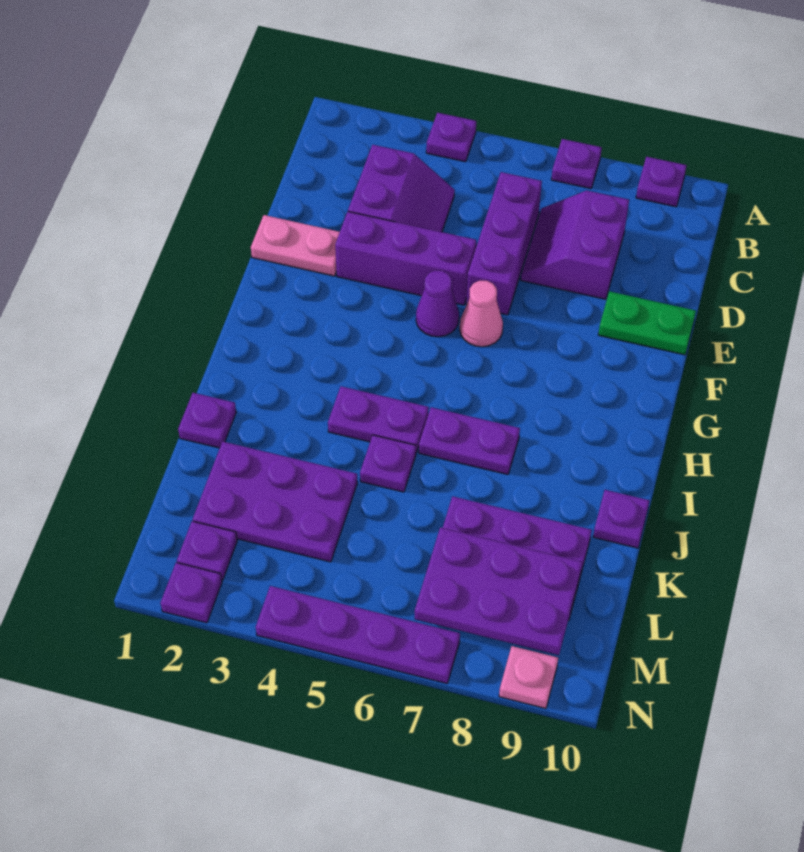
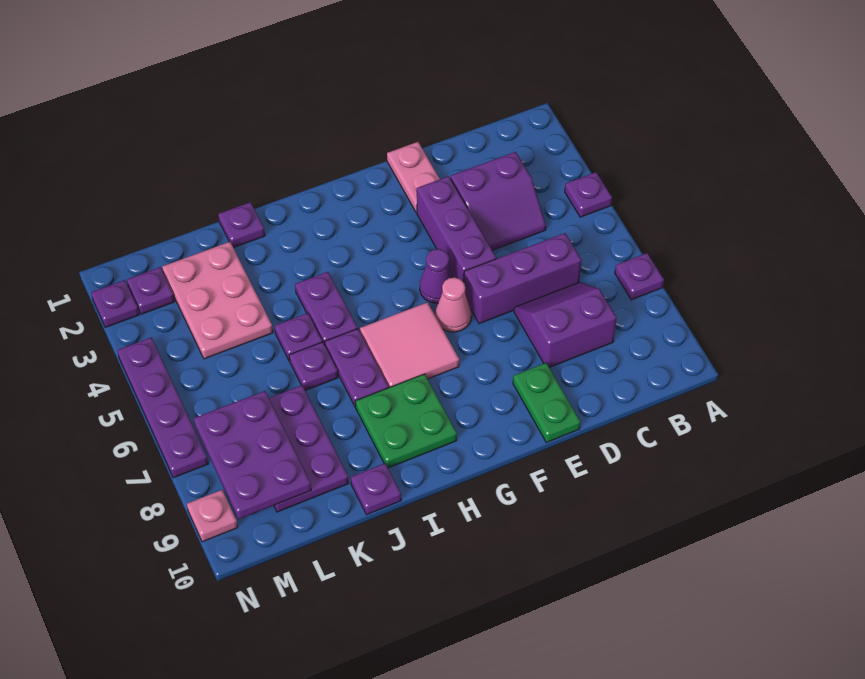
purple 1x1 plate [636,157,687,207] -> purple 1x1 plate moved to [289,342,338,391]
none -> pink 2x2 tile [360,302,459,388]
none -> green 2x2 plate [355,374,457,468]
purple 2x3 plate [193,442,357,562] -> pink 2x3 plate [162,242,273,359]

